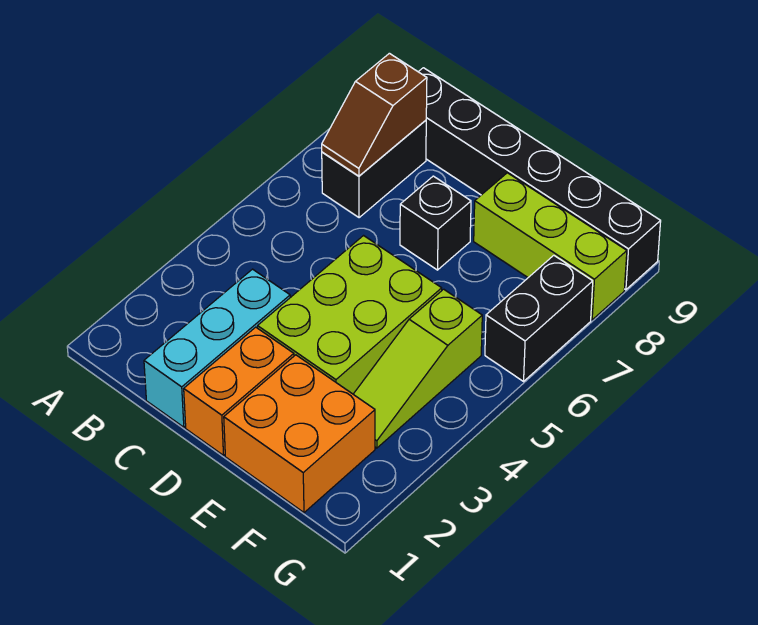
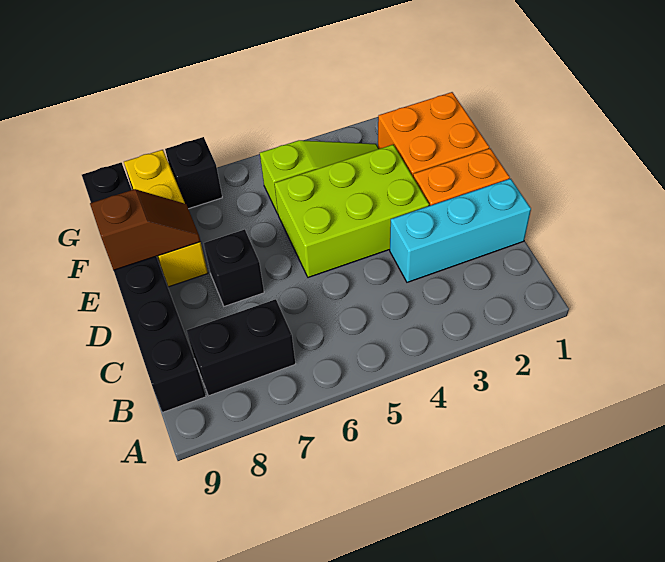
brown 1x2 slope [322,53,427,176] -> brown 1x2 slope moved to [90,189,201,270]
lime 1x3 brick [474,173,627,320] -> yellow 1x3 brick [124,150,208,287]
black 1x2 brick [485,255,593,381] -> black 1x1 brick [165,137,222,209]

